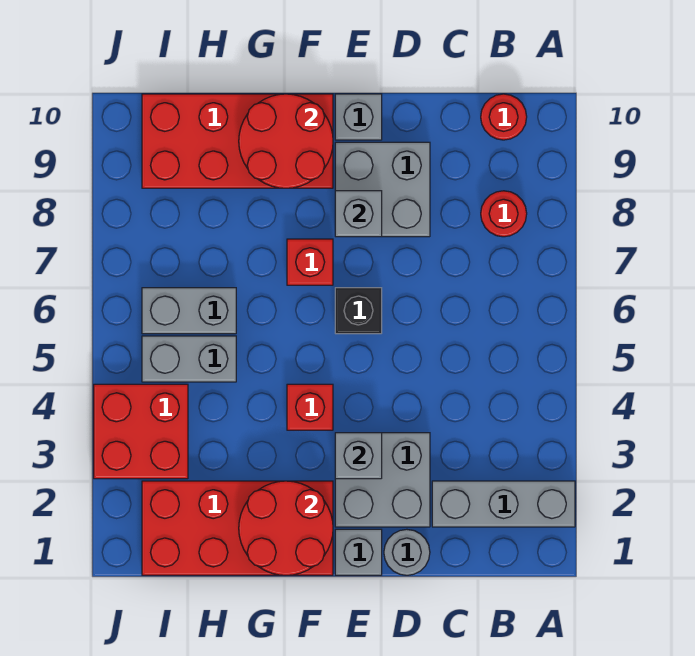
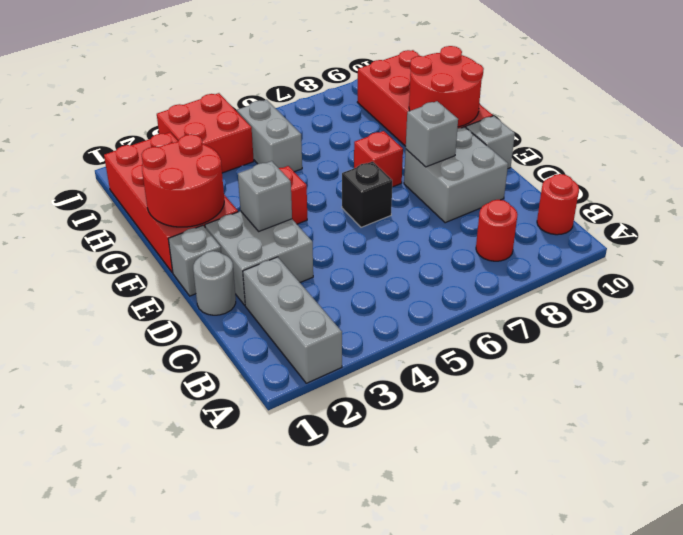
grey 1x2 brick [142,288,236,334] -> none

